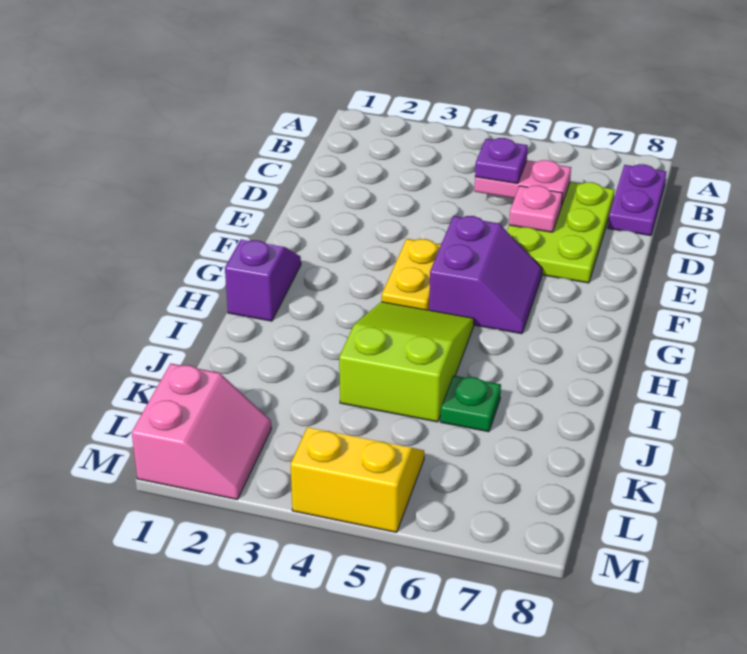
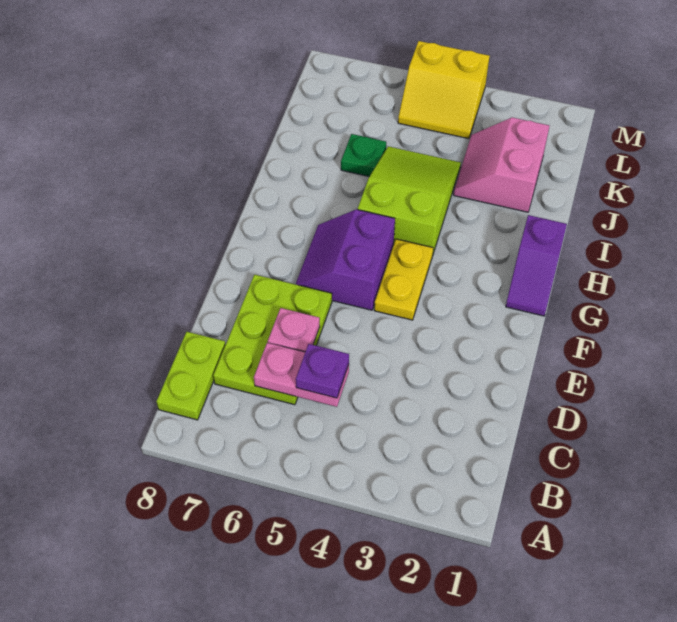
purple 1x2 plate [608,164,666,236] -> lime 1x2 plate [156,332,225,420]
lime 2x3 slope [339,302,474,422] -> lime 2x3 slope turned to [358,146,461,254]
pink 2x2 slope [132,364,271,500] -> pink 2x2 slope moved to [454,117,549,212]

